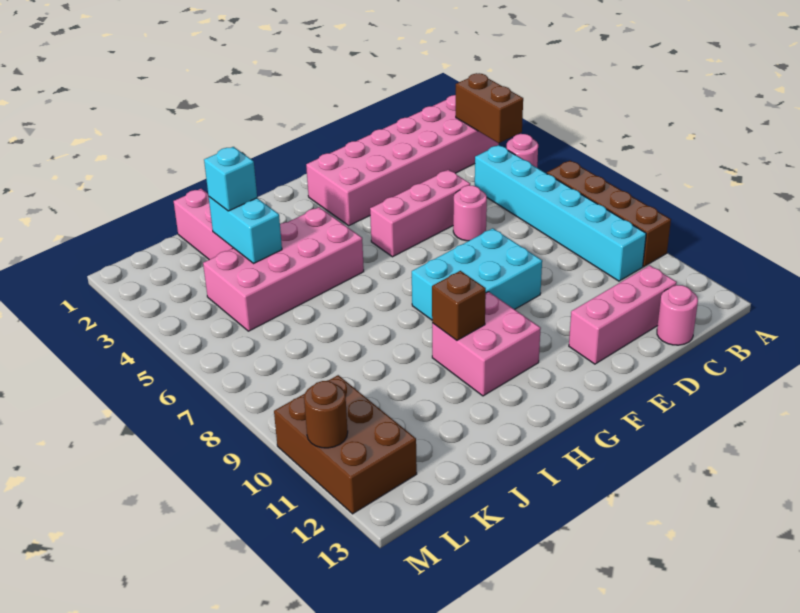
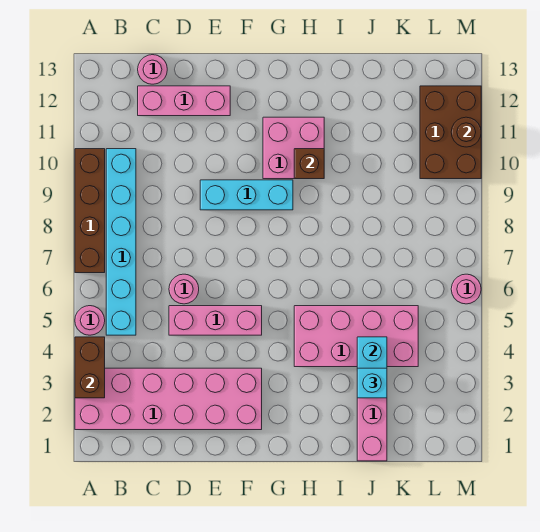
cyan 2x3 brick [412,228,542,320] -> cyan 1x3 brick [200,180,293,210]
none -> pink 1x1 round brick [451,274,481,304]

